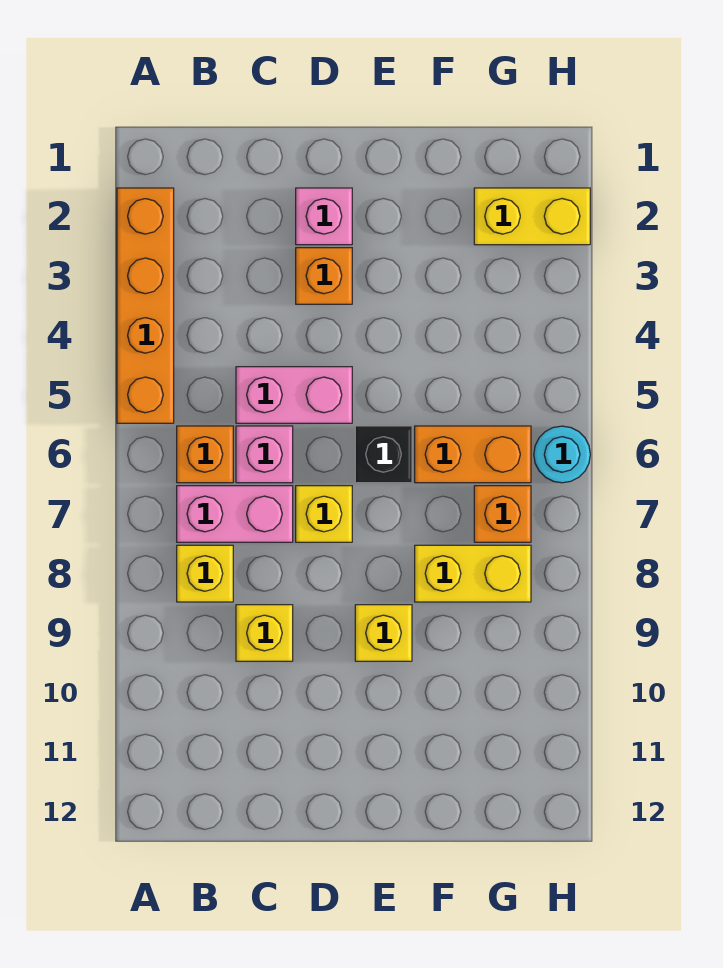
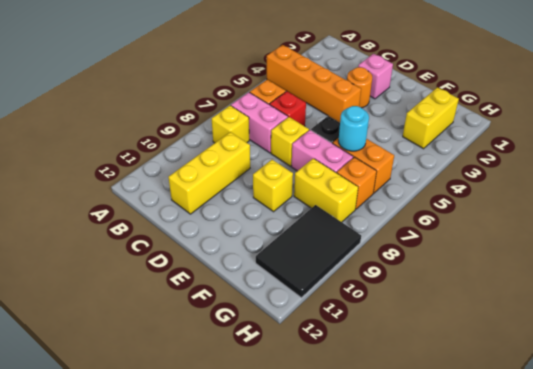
orange 1x4 brick [117,188,174,423] -> orange 1x4 brick turned to [267,45,361,123]
pink 1x2 brick [236,367,352,423] -> pink 1x2 brick moved to [292,130,353,173]
pink 1x1 brick [236,426,293,483] -> red 1x1 brick [270,91,306,126]
yellow 1x1 brick [236,605,293,661] -> yellow 1x3 brick [168,132,250,214]
orange 1x1 brick [296,248,352,304] -> orange 1x1 round brick [347,67,372,108]
yellow 1x2 brick [474,188,590,245] -> yellow 1x2 brick turned to [403,87,459,149]
none -> black 2x3 tile [256,205,361,298]
cyan 1x1 round brick [534,426,590,483] -> cyan 1x1 round brick moved to [338,106,369,151]

